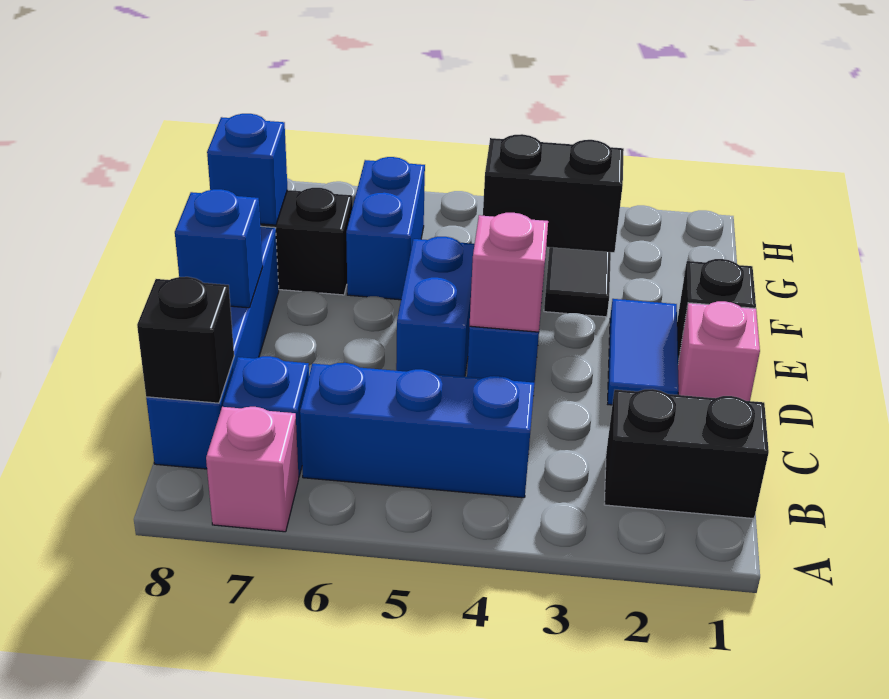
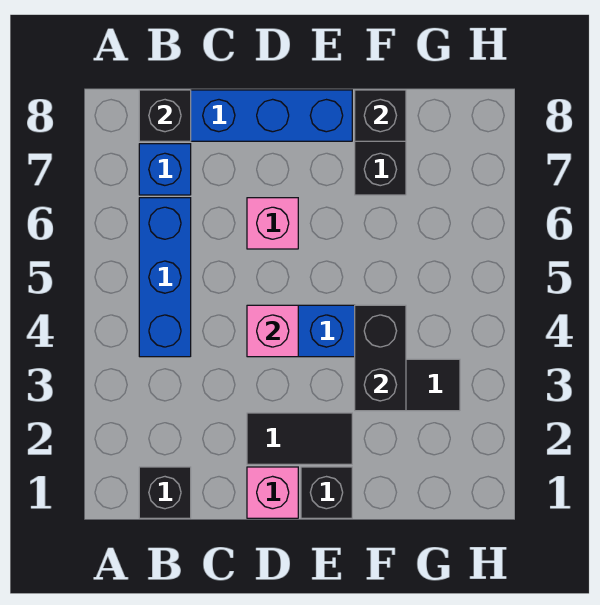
pink 1x1 brick [206,407,299,532] -> pink 1x1 brick moved to [247,198,298,249]
black 1x2 brick [604,389,769,519] -> black 1x1 brick [139,467,191,518]
blue 1x2 tile [608,299,679,405] -> black 1x2 tile [247,413,352,464]
blue 1x2 brick [396,237,475,377] -> none
blue 1x1 brick [175,189,263,308] -> none
blue 1x2 brick [346,157,425,300] -> none
blue 1x1 brick [207,114,287,225] -> black 1x1 brick [355,90,406,141]

